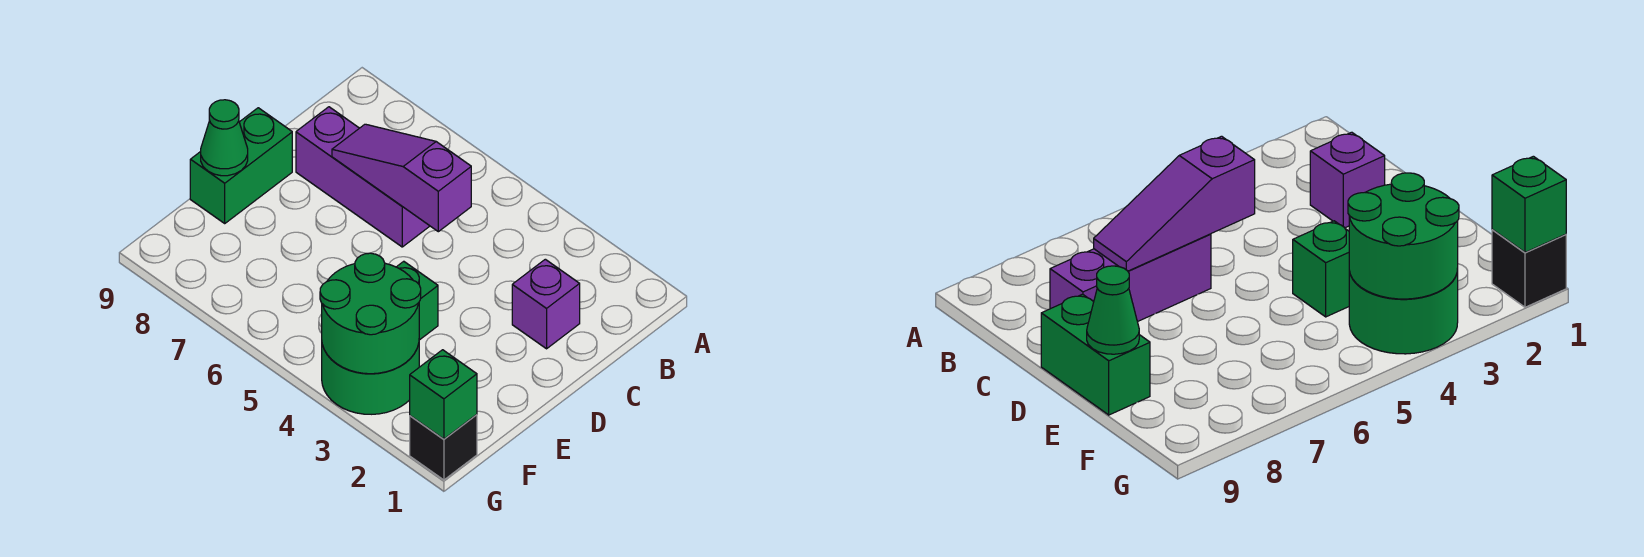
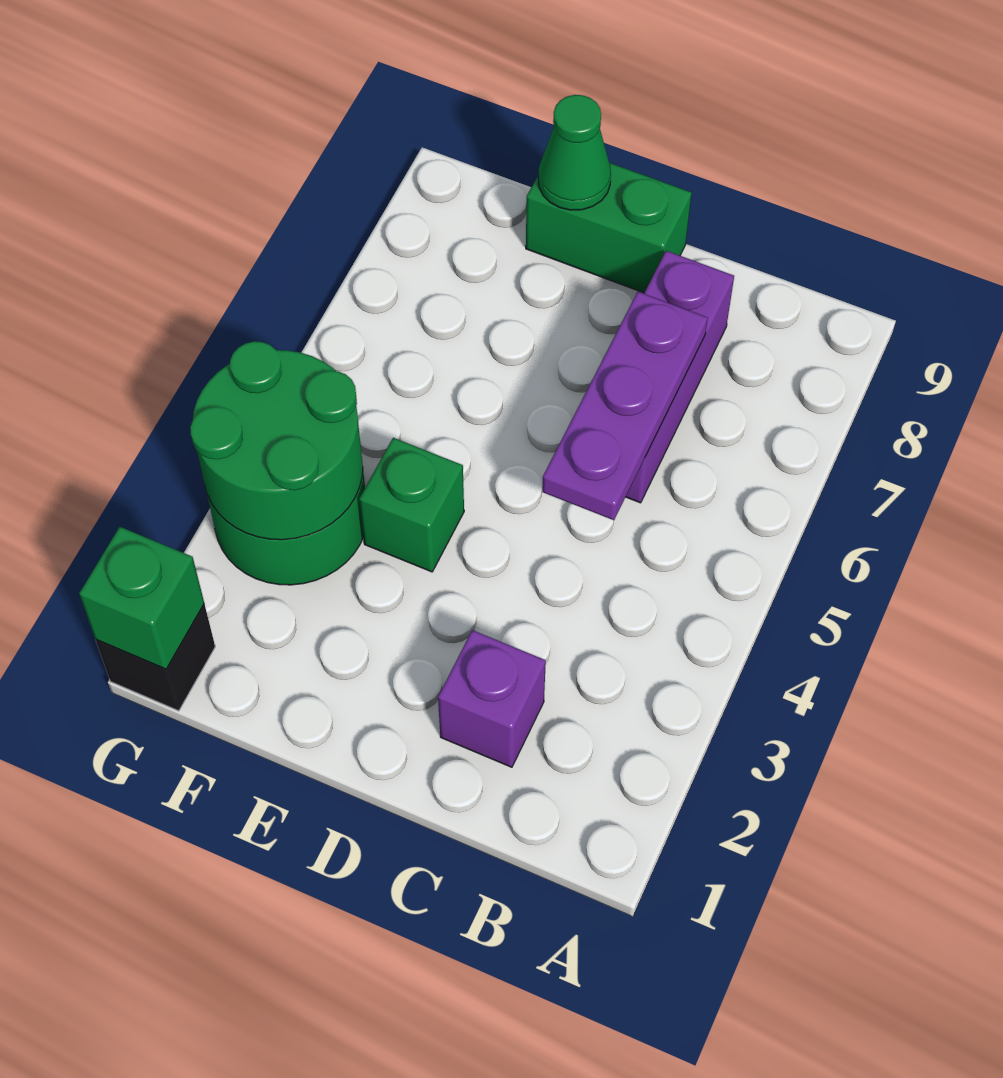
purple 1x3 slope [332,124,471,232] -> purple 1x3 plate [542,292,708,520]

